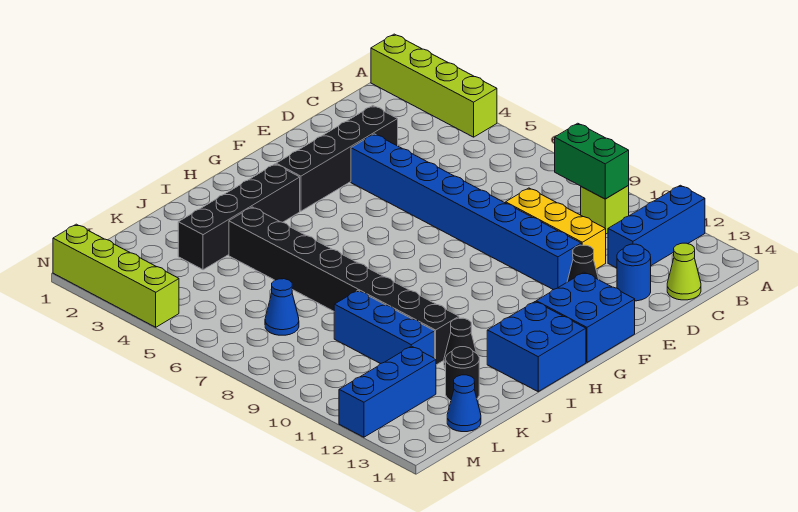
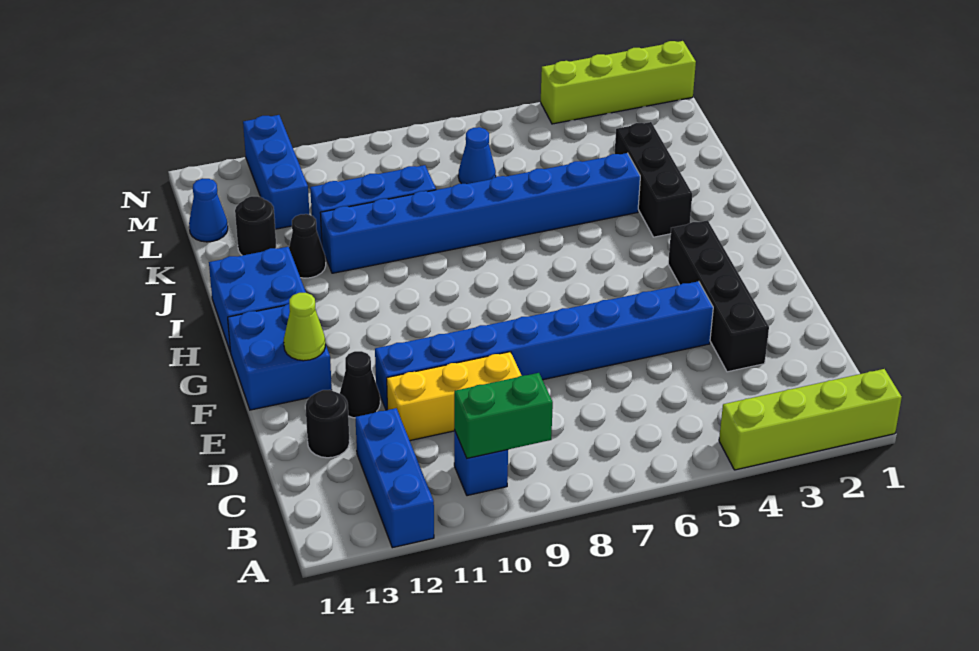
lime 1x1 brick [581,186,629,234] -> blue 1x1 brick [454,430,508,496]
lime 1x1 cone [667,243,701,300] -> lime 1x1 cone moved to [284,293,325,361]
blue 1x1 round brick [617,244,651,301] -> black 1x1 round brick [306,390,350,458]
black 1x4 brick [178,164,300,270] -> black 1x3 brick [615,122,692,237]
black 1x8 brick [229,207,459,365] -> blue 1x8 brick [320,153,640,273]

